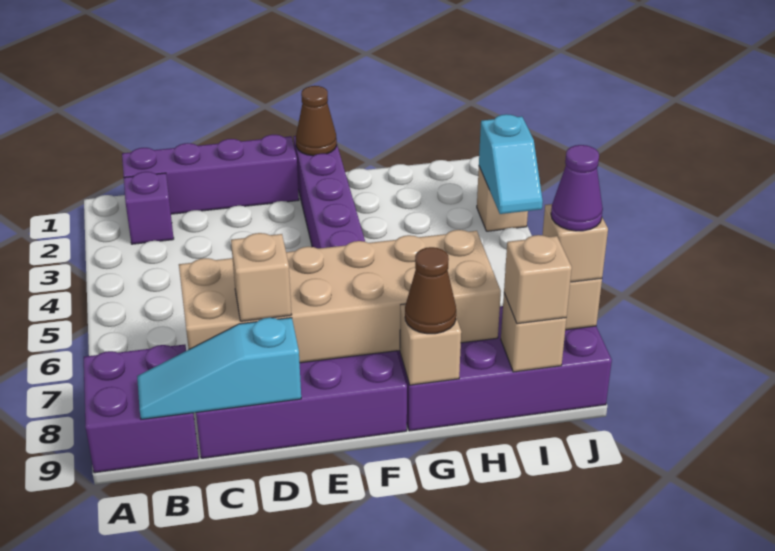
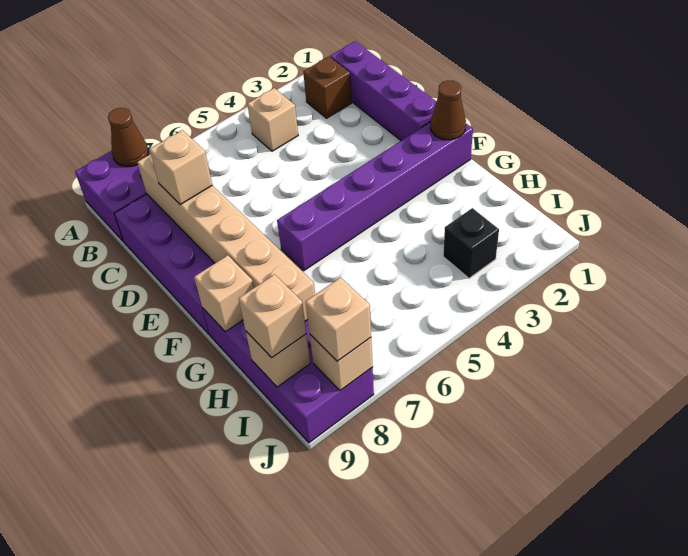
purple 1x1 brick [124,172,174,244] -> brown 1x1 brick [303,57,352,118]
cyan 1x3 slope [137,318,301,419] -> none
tan 2x6 brick [179,230,501,363] -> tan 1x6 brick [137,154,315,321]
brown 1x1 cone [405,247,456,334] -> brown 1x1 cone moved to [108,108,148,167]
none -> black 1x1 brick [443,208,499,278]
tan 1x1 brick [477,167,528,231] -> tan 1x1 brick moved to [247,88,298,151]
cyan 1x2 slope [479,114,543,214] -> none
purple 1x1 cone [551,145,603,231] -> none

